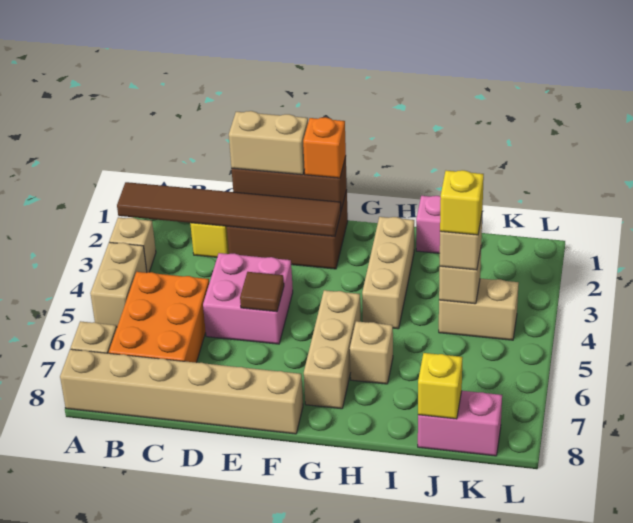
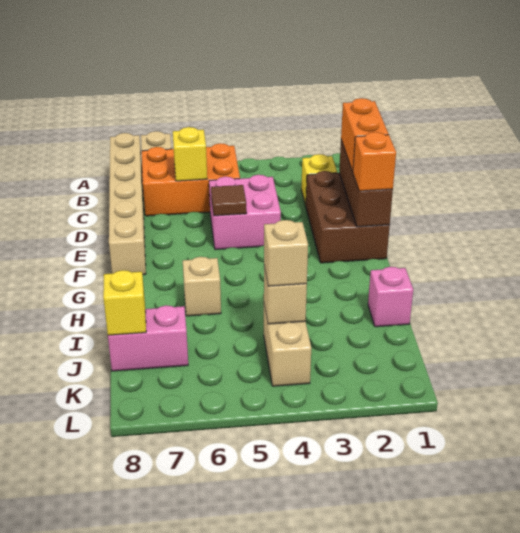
brown 1x6 tile [117,182,341,237] -> none
tan 1x1 brick [109,217,156,273] -> none
tan 1x2 brick [90,242,147,327] -> none
tan 1x2 brick [229,111,308,175] -> orange 1x2 brick [341,98,389,172]
tan 1x3 brick [304,290,361,409] -> none
tan 1x3 brick [362,217,414,329] -> none
yellow 1x1 brick [440,170,484,235] -> yellow 1x1 brick moved to [173,127,207,181]
pink 1x2 brick [418,391,502,456] -> pink 1x2 brick turned to [108,305,188,371]

